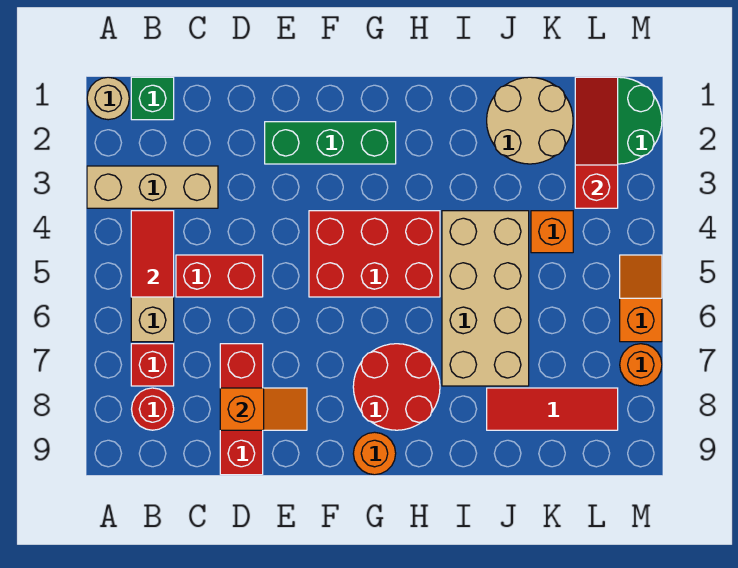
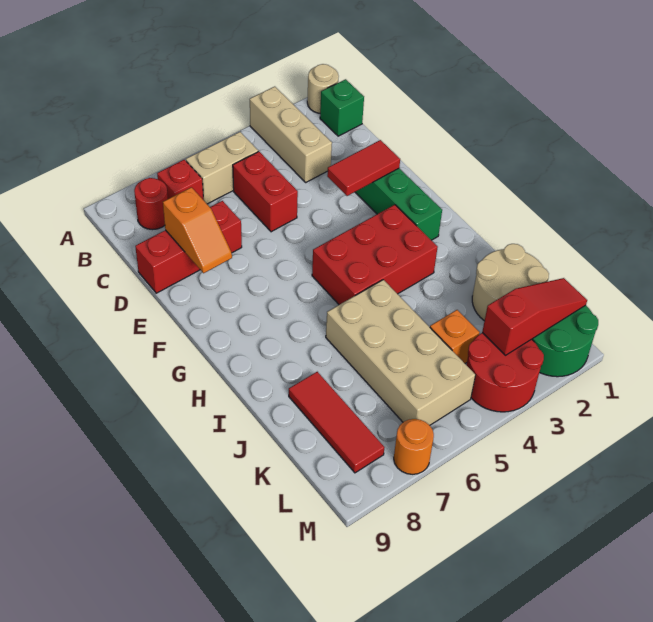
red 1x2 tile [131,211,174,297] -> red 1x2 tile moved to [327,140,400,196]
red 2x3 brick [309,211,440,297] -> red 2x3 brick turned to [312,205,438,305]
red 2x2 round brick [353,344,440,430] -> red 2x2 round brick moved to [466,333,544,412]
orange 1x1 round brick [353,432,396,475] -> none
tan 2x4 brick [442,211,529,386] -> tan 2x4 brick turned to [326,280,475,425]
orange 1x2 slope [620,255,662,342] -> none

